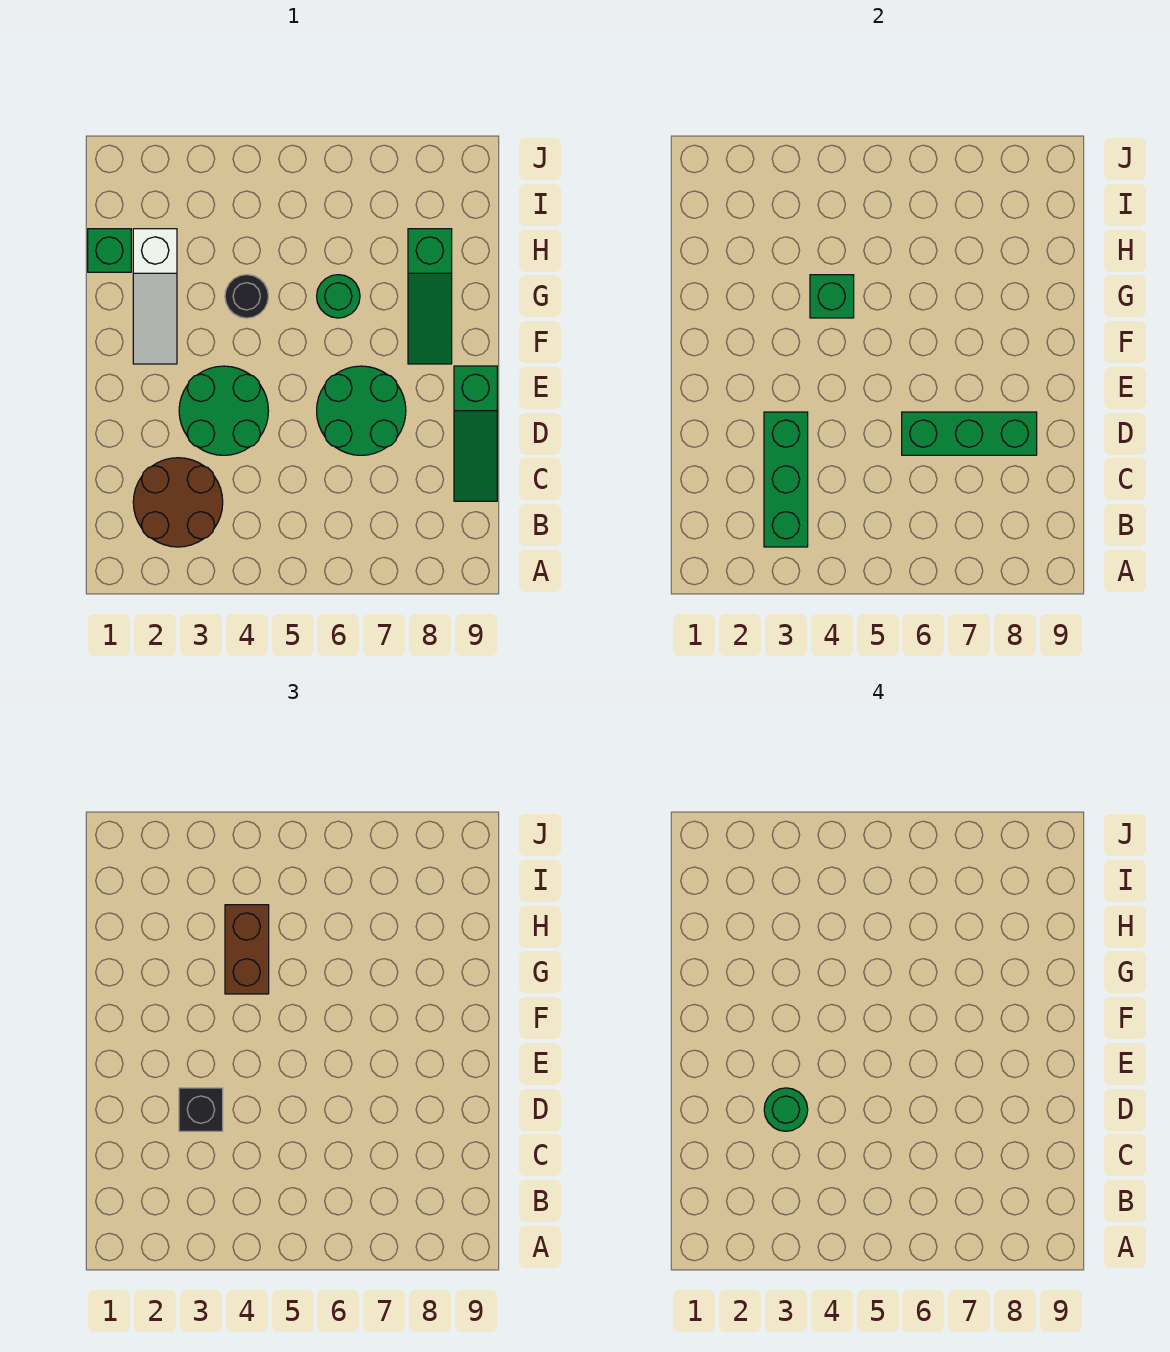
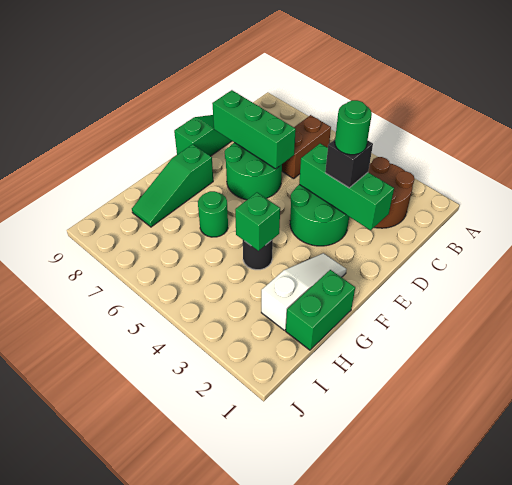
green 1x3 brick [764,412,808,547] -> green 1x3 brick turned to [299,143,394,230]
green 1x3 slope [408,229,452,364] -> green 1x3 slope turned to [132,144,213,227]
brown 1x2 brick [225,905,269,994] -> brown 1x2 brick moved to [282,115,331,179]
green 1x1 brick [88,229,131,272] -> green 1x2 brick [286,270,355,350]

